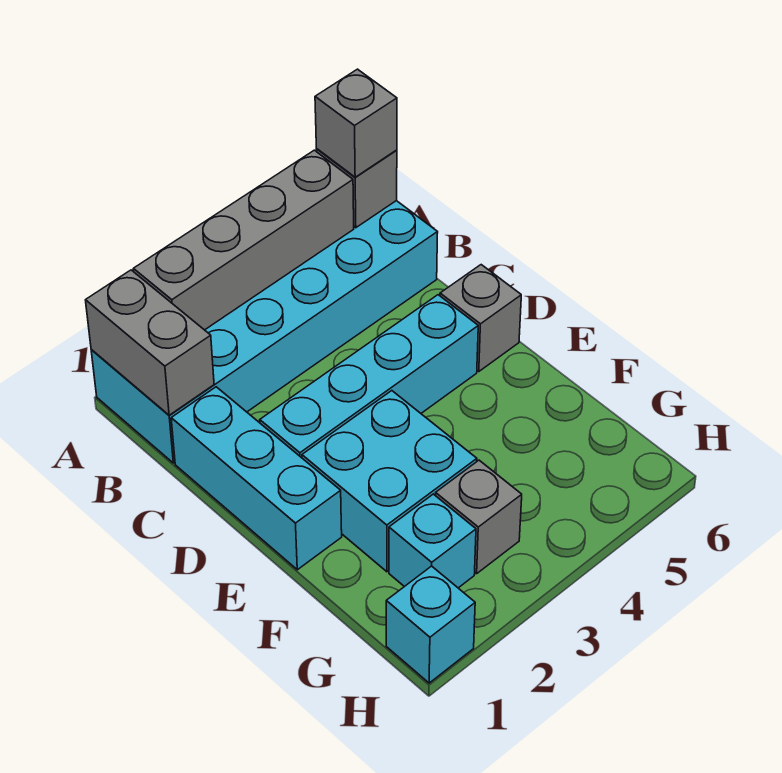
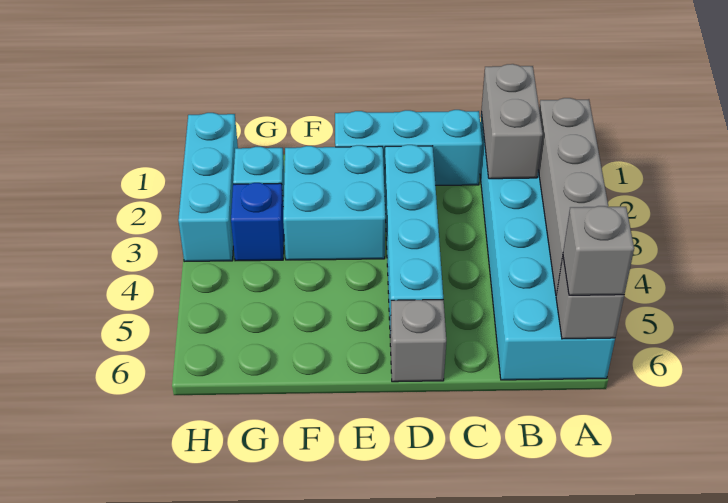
grey 1x2 brick [86,270,214,415] -> grey 1x2 brick turned to [481,64,543,179]
grey 1x1 brick [435,460,522,574] -> blue 1x1 brick [231,183,284,261]
cyan 1x1 brick [386,566,475,683] -> cyan 1x3 brick [178,113,238,261]

